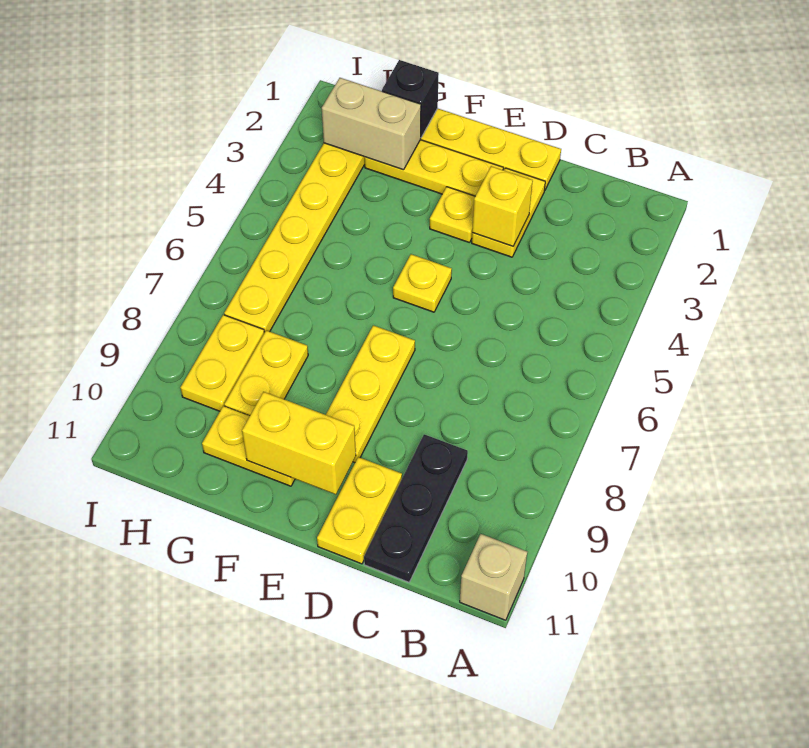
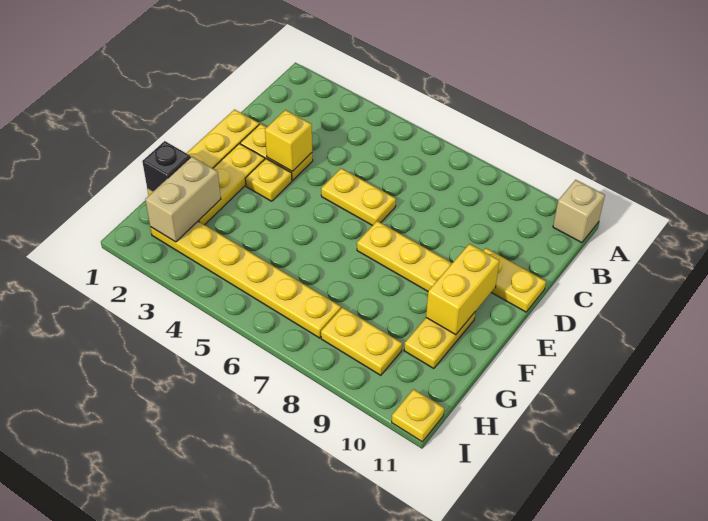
black 1x3 plate [364,434,468,582] -> none
yellow 1x1 plate [393,254,452,312] -> yellow 1x1 plate moved to [392,389,444,442]
yellow 1x2 plate [224,330,308,416] -> yellow 1x2 plate moved to [321,168,396,226]

